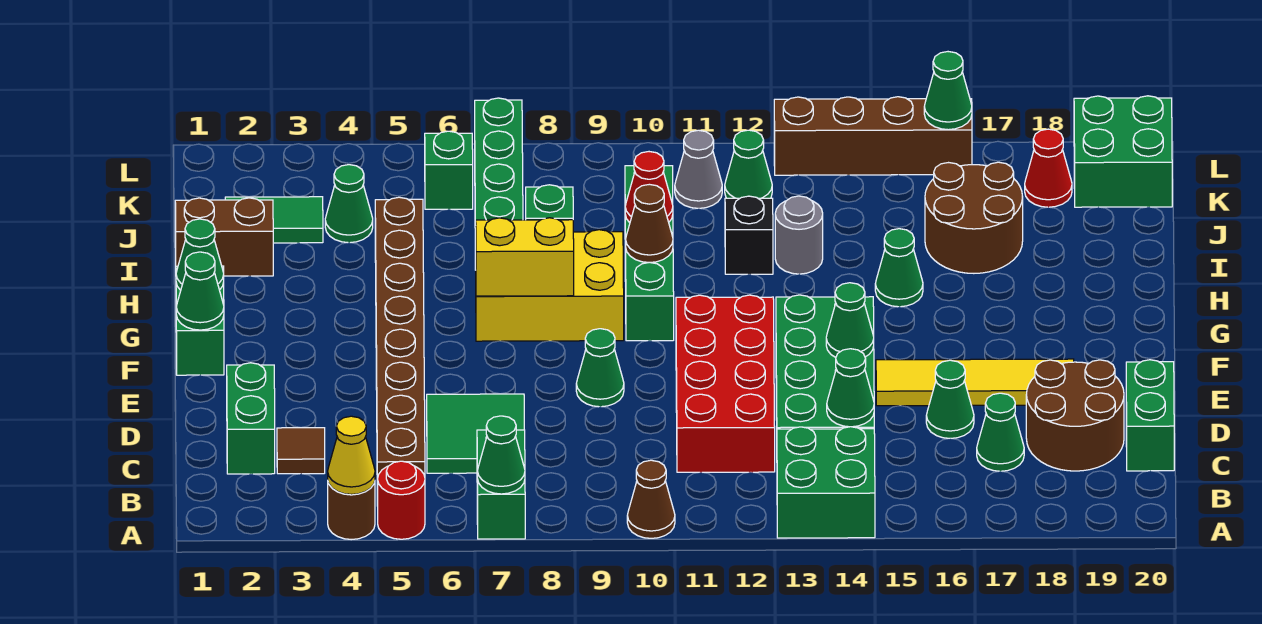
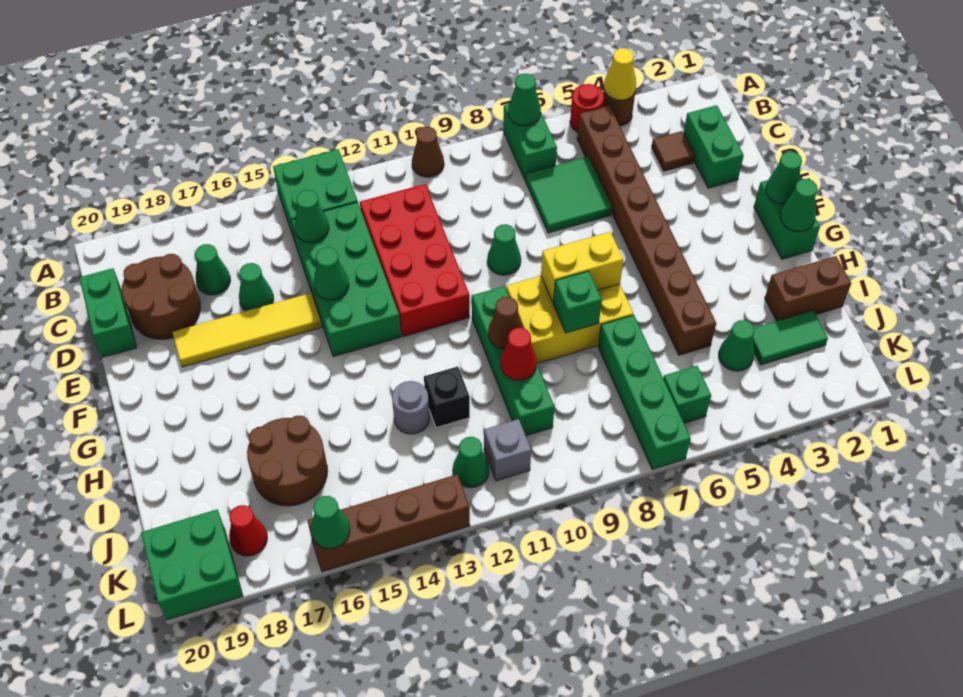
green 1x1 cone [875,229,923,307] -> none
grey 1x1 cone [675,130,722,208] -> grey 1x1 brick [484,419,531,481]

